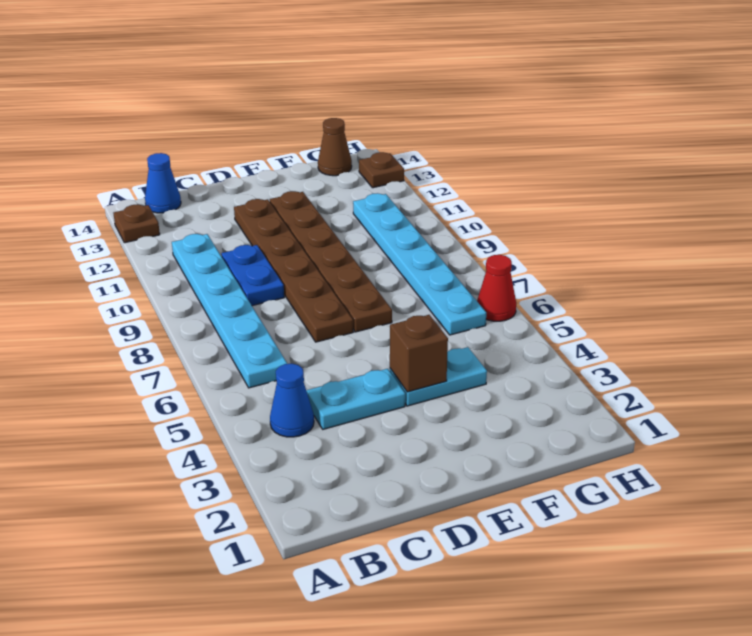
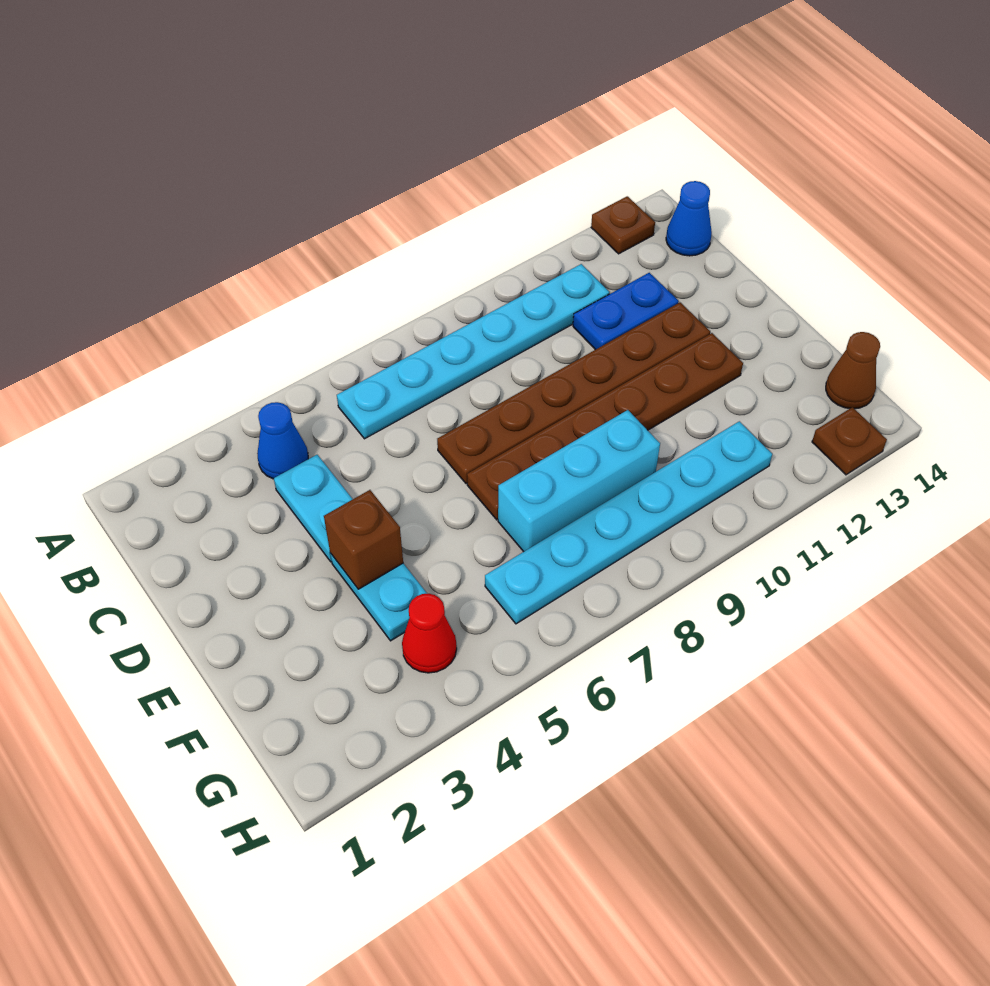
blue 1x2 plate [221,245,284,306] -> blue 1x2 plate moved to [573,273,679,350]
none -> cyan 1x3 brick [498,410,660,552]
red 1x1 cone [477,255,516,321] -> red 1x1 cone moved to [402,594,457,673]

